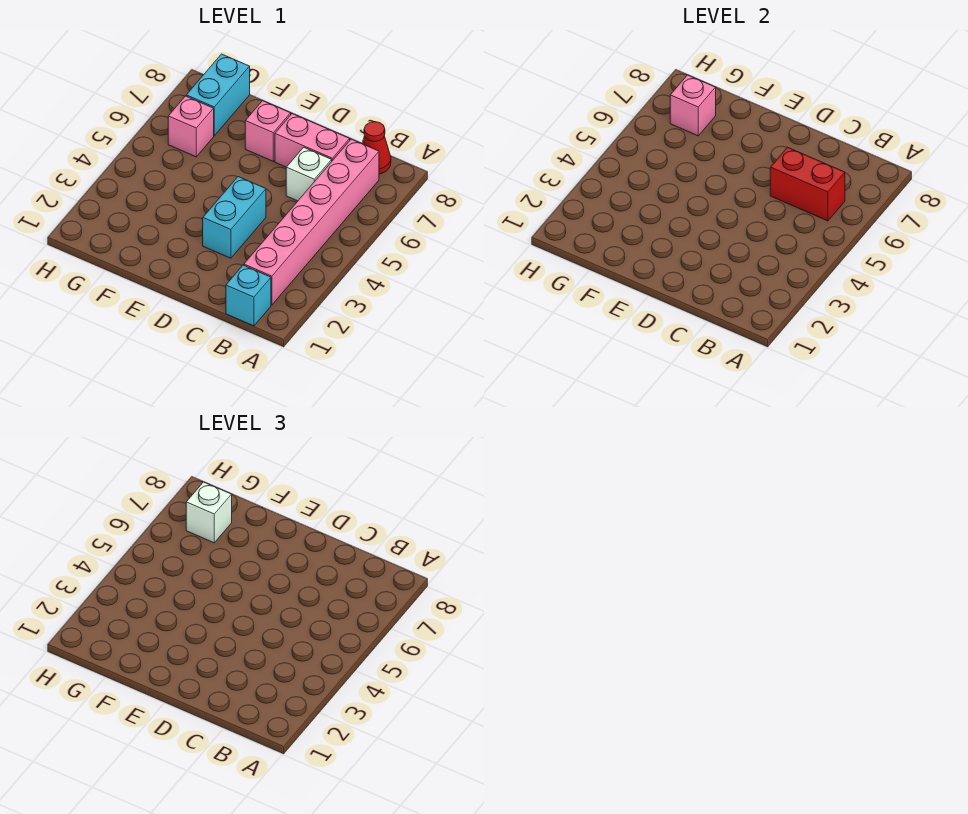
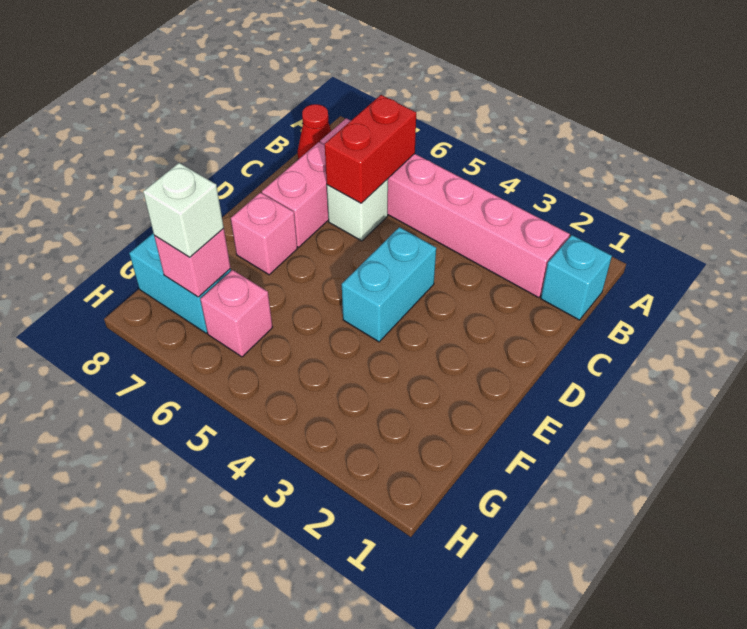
cyan 1x2 brick [203,177,266,258] -> cyan 1x2 brick turned to [342,227,436,342]

